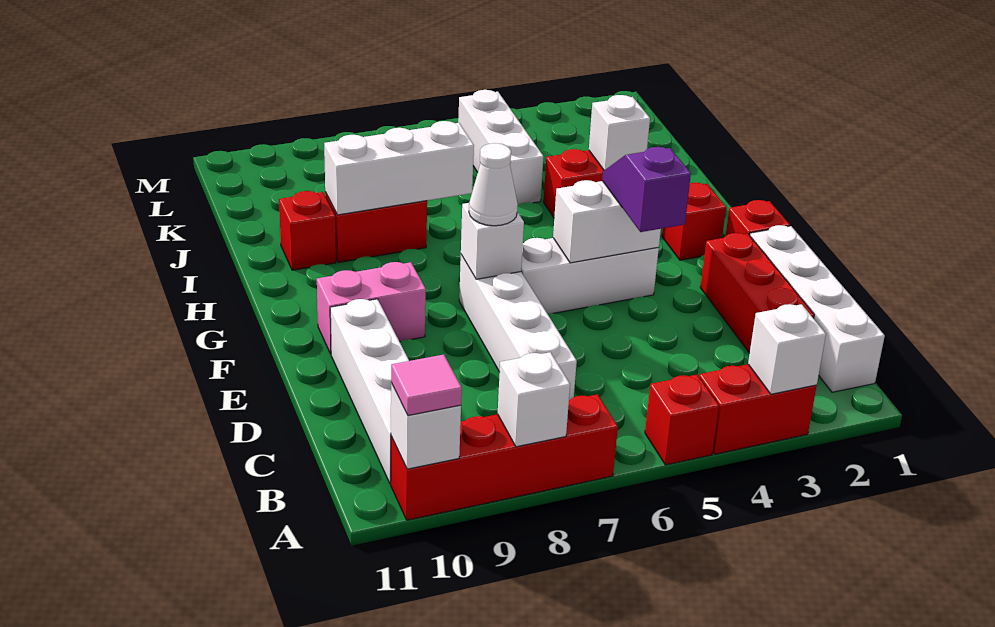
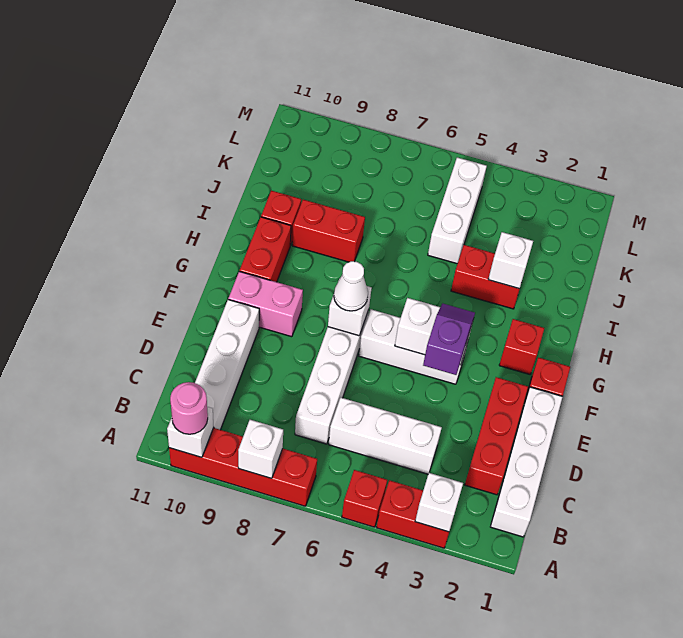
pink 1x1 tile [391,355,462,416] -> pink 1x1 round brick [170,382,208,434]
none -> red 1x2 brick [240,217,291,282]
white 1x3 brick [324,121,474,215] -> white 1x3 brick moved to [329,397,442,474]

